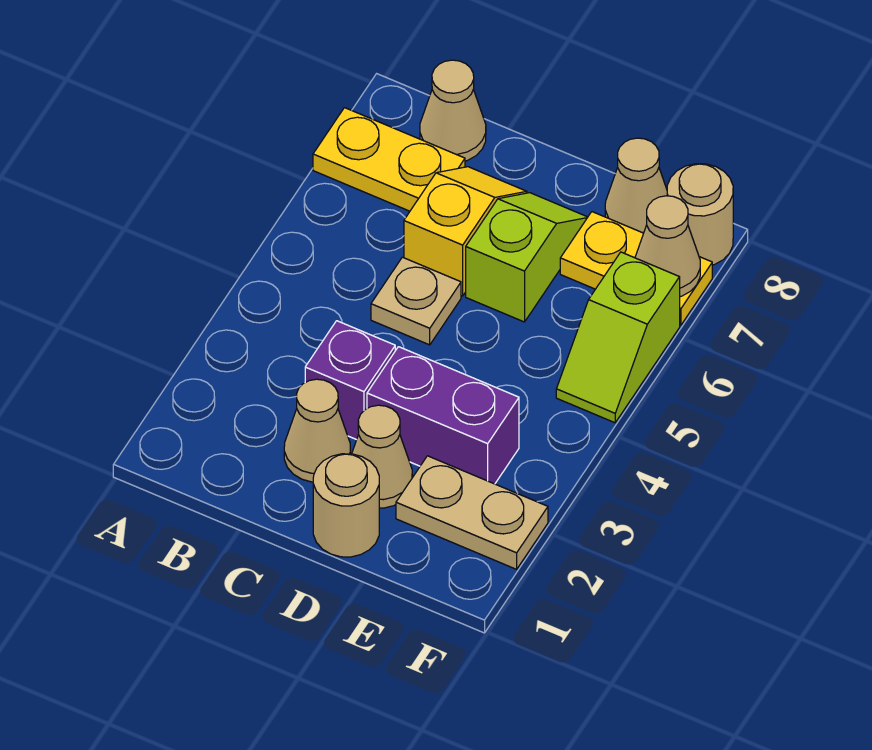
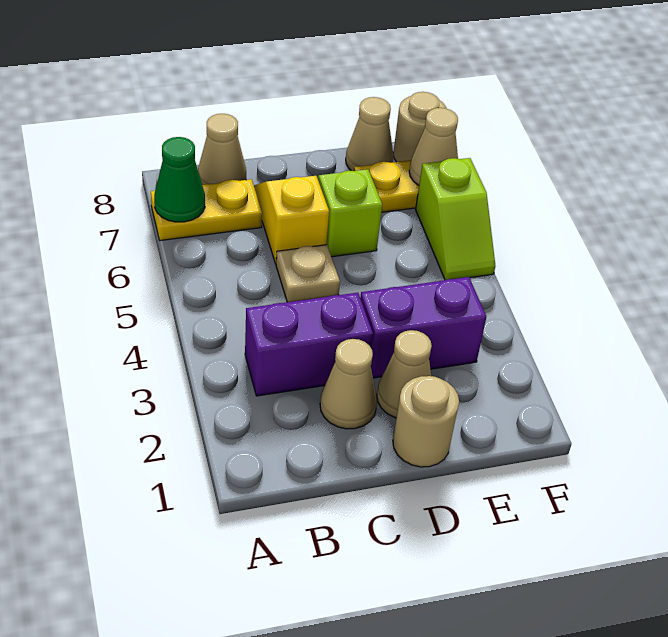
none -> green 1x1 cone [154,137,205,222]
purple 1x1 brick [305,321,395,440] -> purple 1x2 brick [245,293,373,396]
tan 1x2 plate [396,456,548,569] -> none

